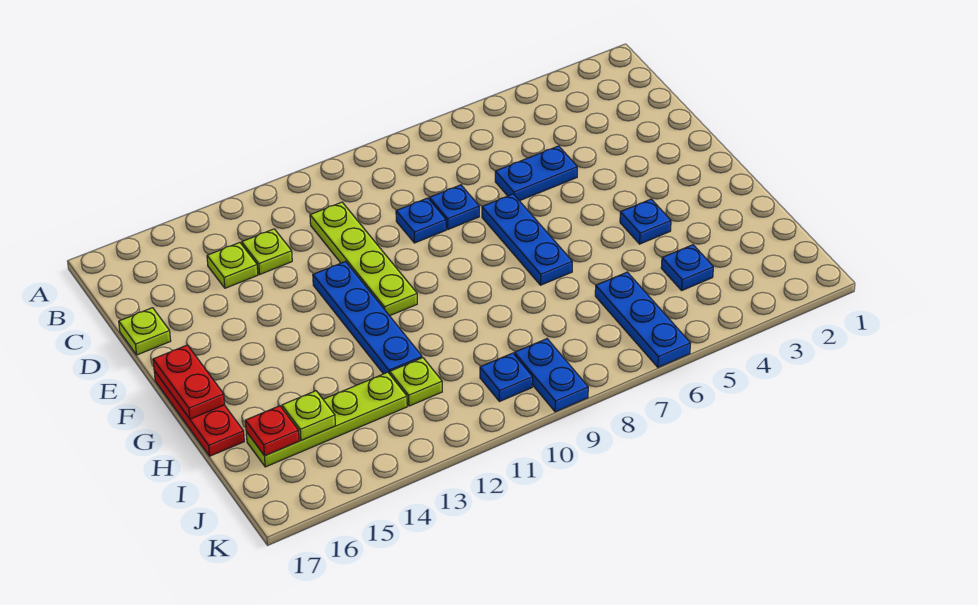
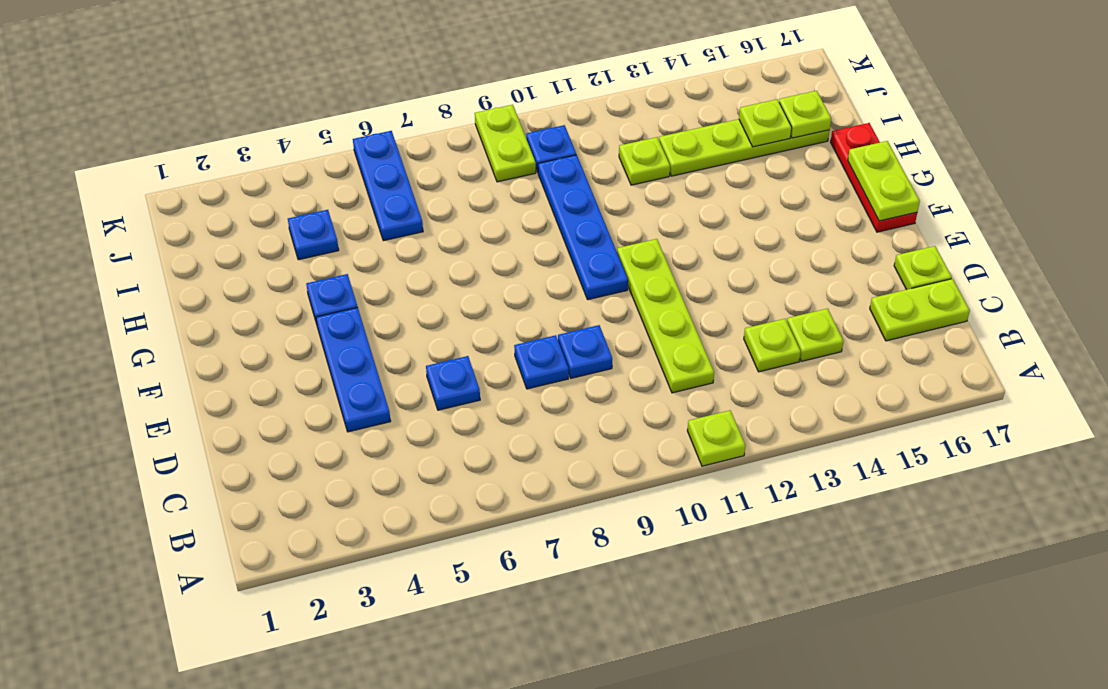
none -> lime 1x1 plate [687,410,745,466]
none -> lime 1x2 plate [870,279,970,341]
blue 1x2 plate [495,146,577,201] -> blue 1x1 plate [426,356,480,410]
blue 1x3 plate [482,194,572,285] -> blue 1x3 plate moved to [316,307,391,432]
blue 1x4 plate [313,261,422,374] -> blue 1x4 plate moved to [538,155,628,300]
red 1x2 plate [153,345,225,419] -> lime 1x2 plate [848,141,920,221]
red 1x1 plate [245,406,299,456] -> lime 1x1 plate [779,91,831,138]
blue 1x2 plate [514,339,588,412] -> lime 1x2 plate [475,105,536,182]

